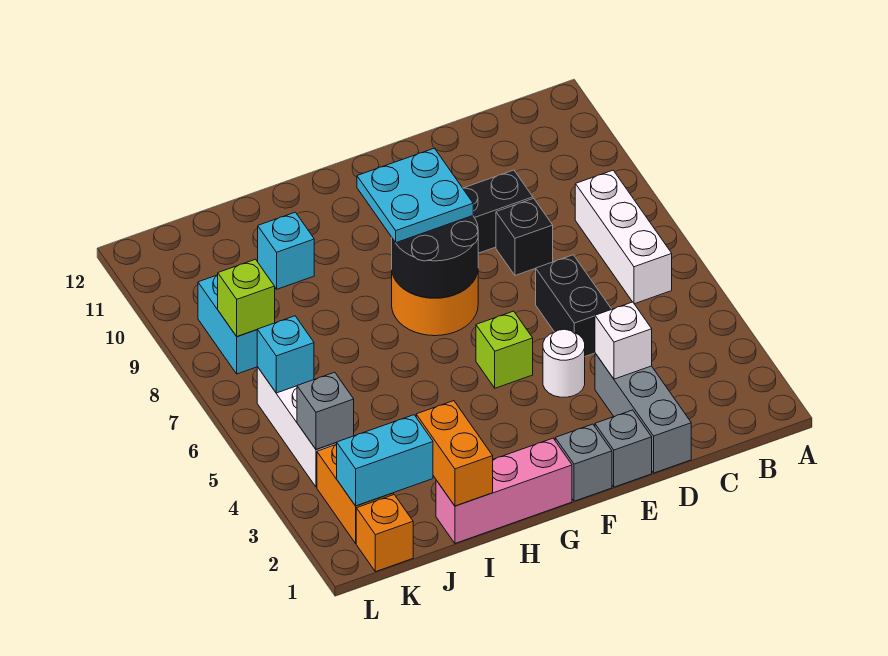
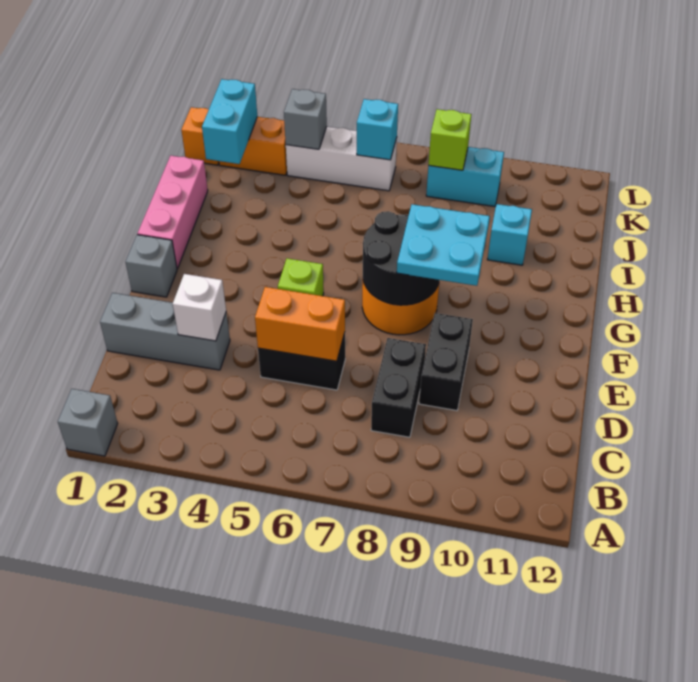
white 1x3 brick [575,170,672,304] -> none
black 1x1 brick [496,198,553,275] -> black 1x2 brick [371,338,426,437]
grey 1x1 brick [595,410,652,487] -> grey 1x1 brick moved to [58,389,118,456]
white 1x1 round brick [543,329,585,397] -> none
orange 1x2 brick [416,401,493,506] -> orange 1x2 brick moved to [255,287,345,361]

